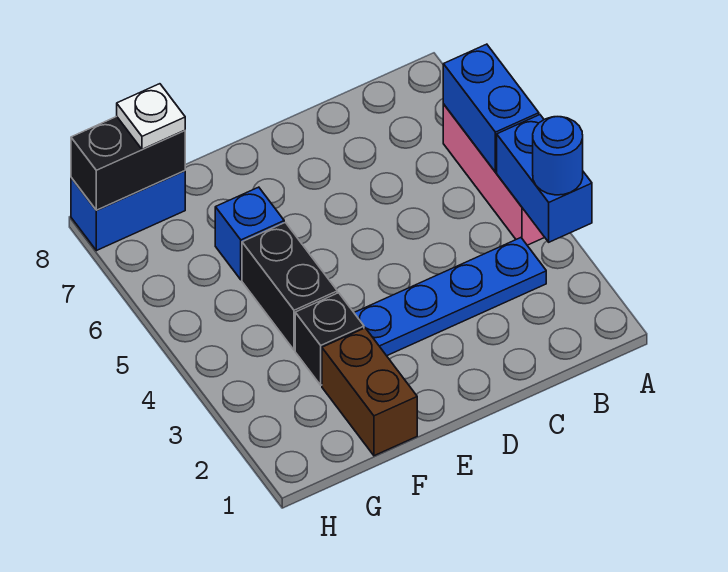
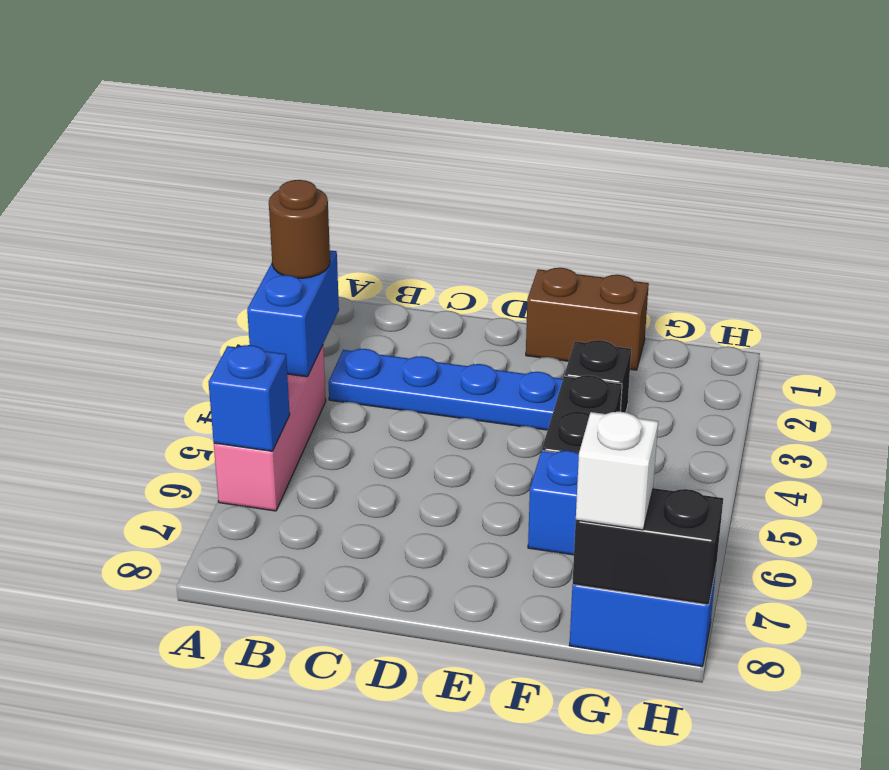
blue 1x1 round brick [533,117,583,195] -> brown 1x1 round brick [269,180,330,278]
blue 1x2 brick [443,44,539,172] -> blue 1x1 brick [209,345,290,451]
brown 1x2 brick [322,328,417,456] -> brown 1x2 brick turned to [526,268,649,370]
white 1x1 plate [117,84,185,149] -> white 1x1 brick [576,411,658,530]

